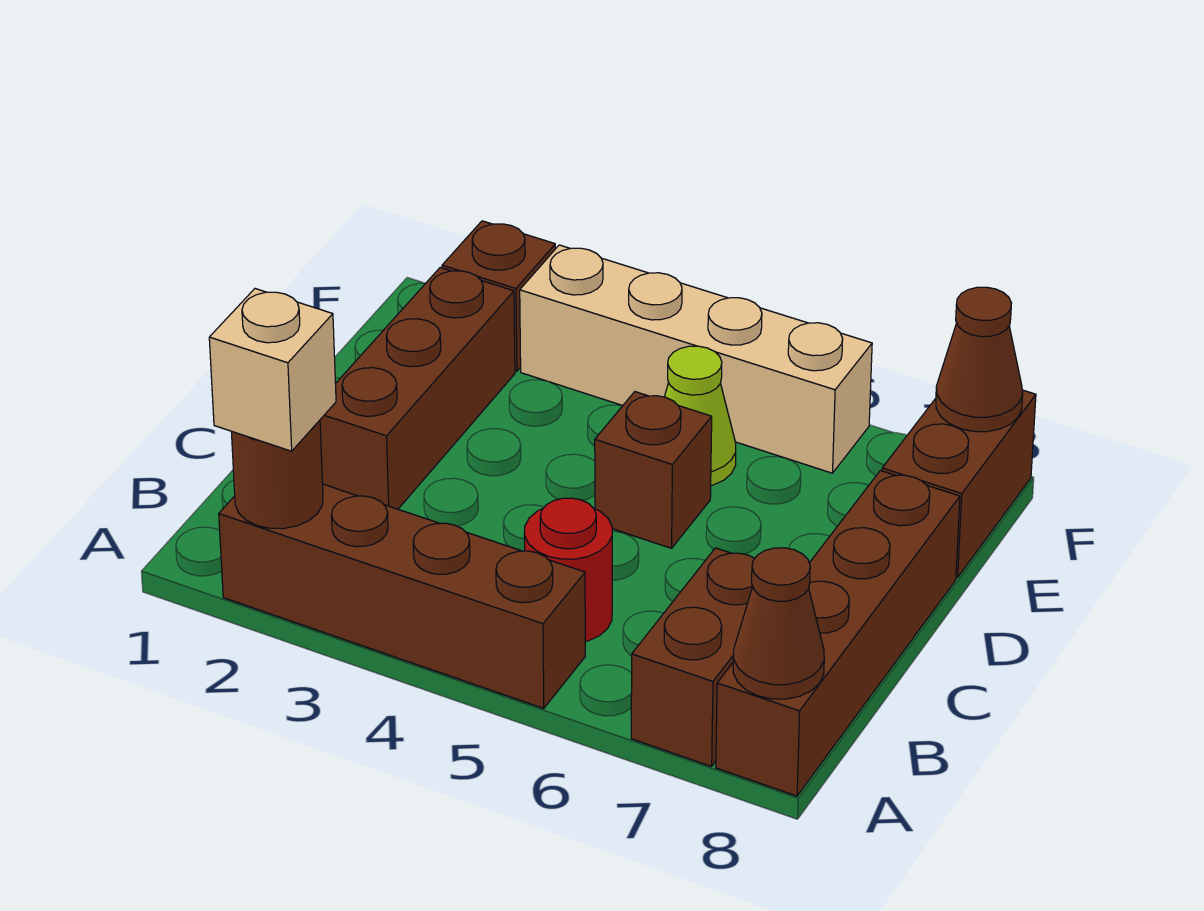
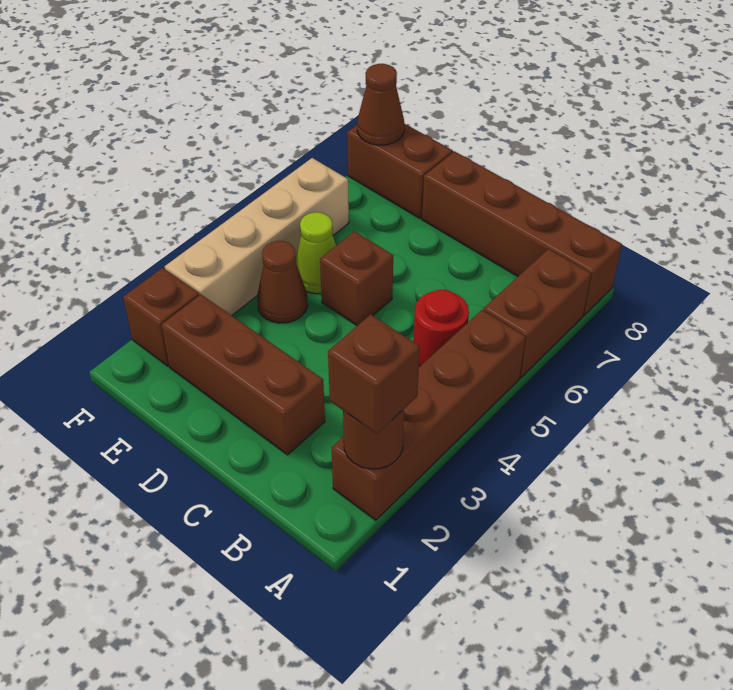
tan 1x1 brick [209,289,336,451] -> brown 1x1 brick [328,315,420,434]
brown 1x2 brick [631,548,755,766] -> brown 1x2 brick turned to [483,249,591,378]
brown 1x1 cone [733,548,824,699] -> brown 1x1 cone moved to [257,241,308,323]

